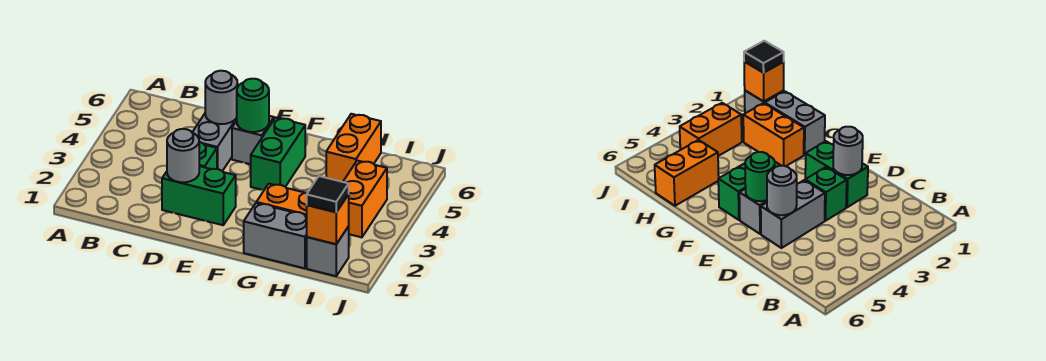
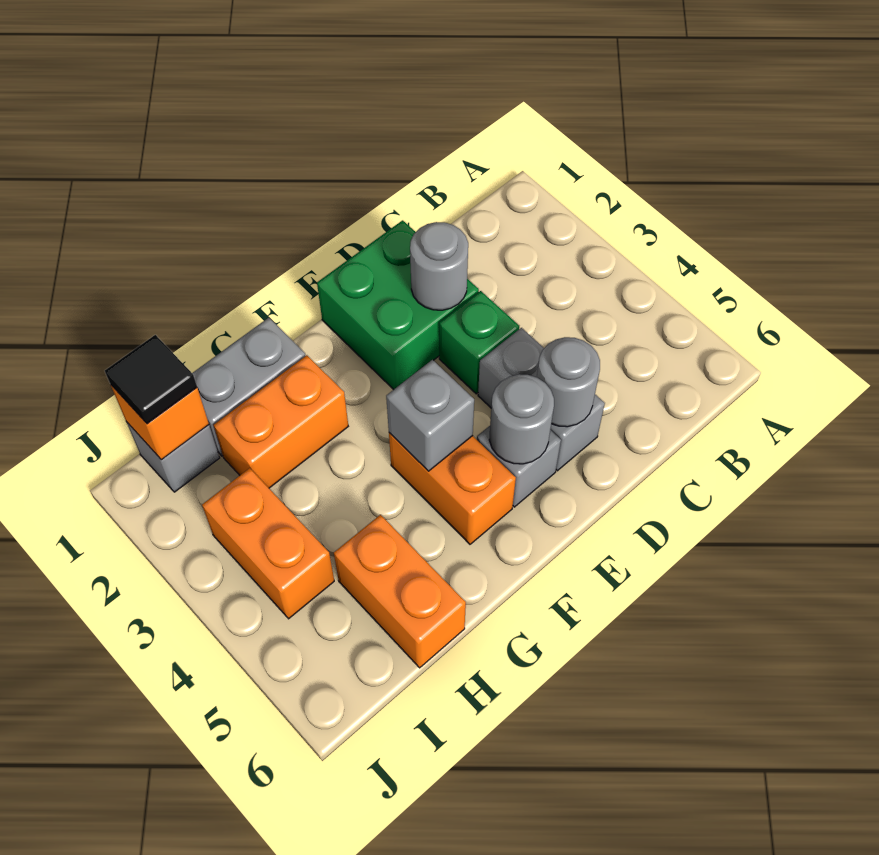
green 1x2 brick [162,166,236,225] -> green 2x2 brick [317,220,479,390]
green 1x1 round brick [237,79,269,132] -> grey 1x1 round brick [489,374,554,464]
green 1x2 brick [251,117,305,190] -> orange 1x2 brick [389,433,516,544]
none -> grey 1x1 brick [386,360,474,471]

